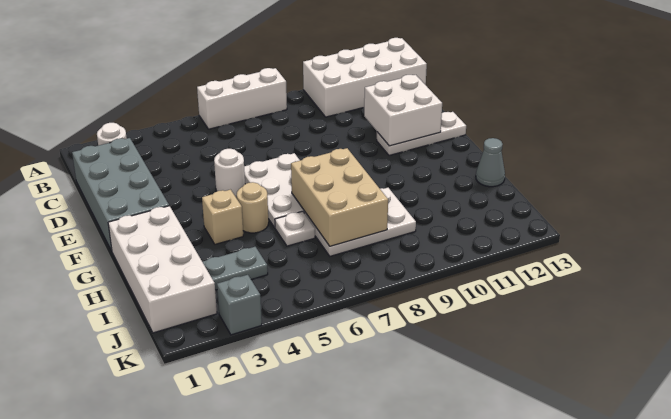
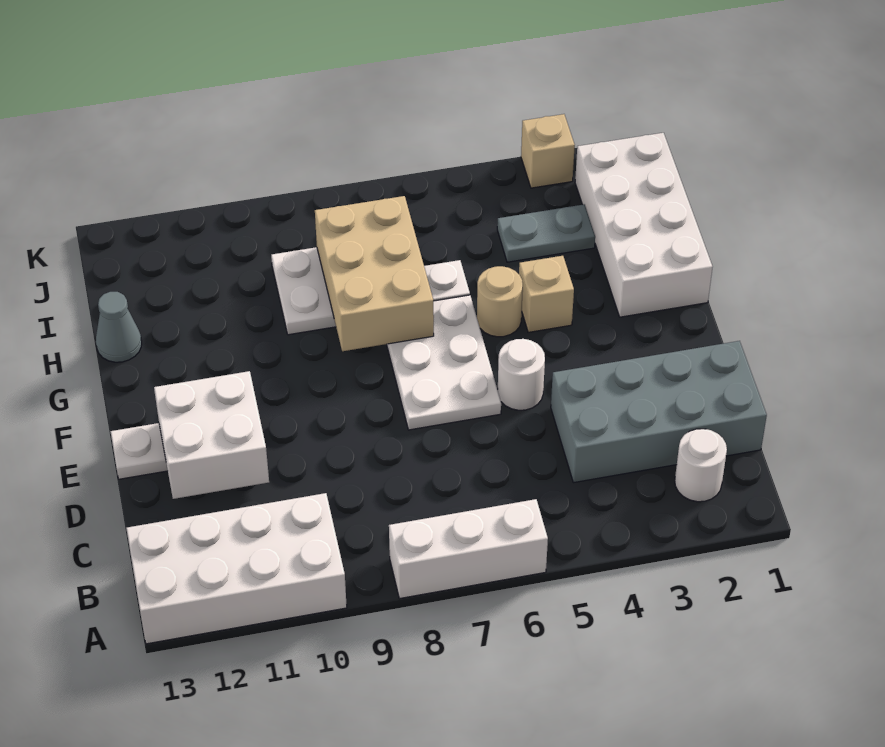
grey 2x4 brick [72,138,169,251] -> grey 2x4 brick turned to [551,341,767,483]
grey 1x1 brick [217,275,262,335] -> tan 1x1 brick [521,114,575,188]

